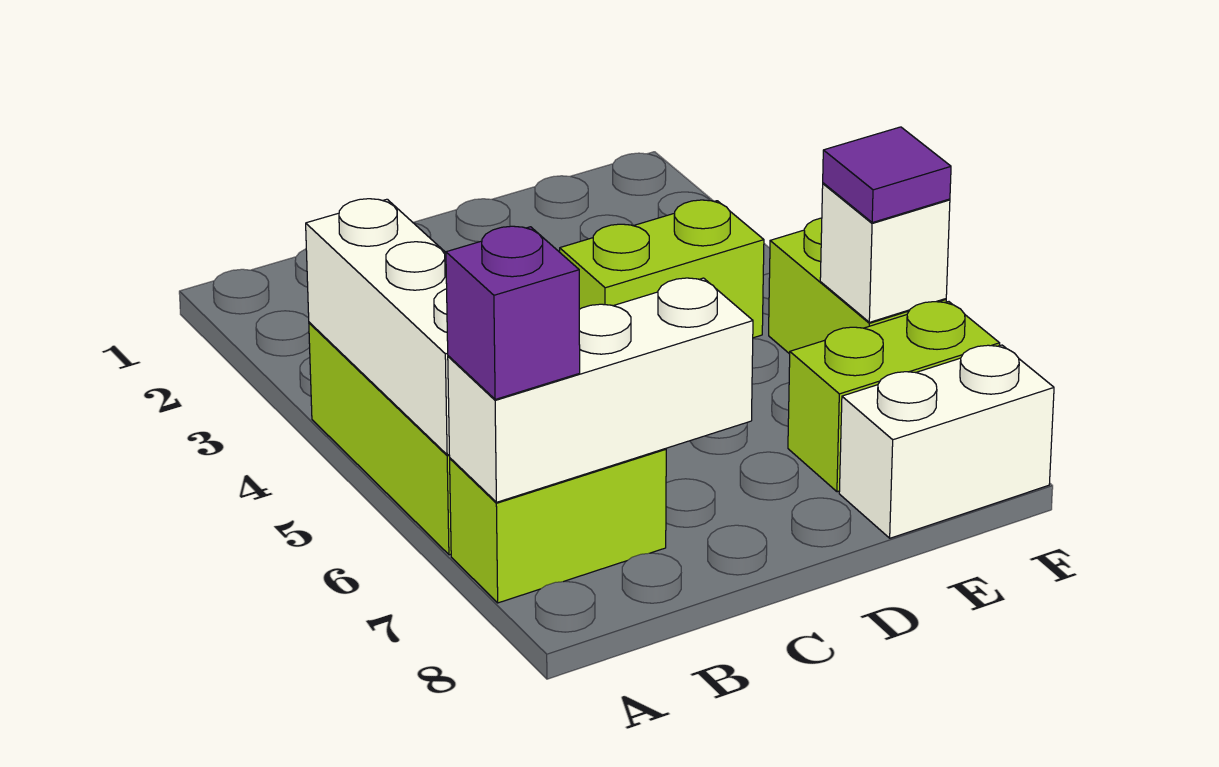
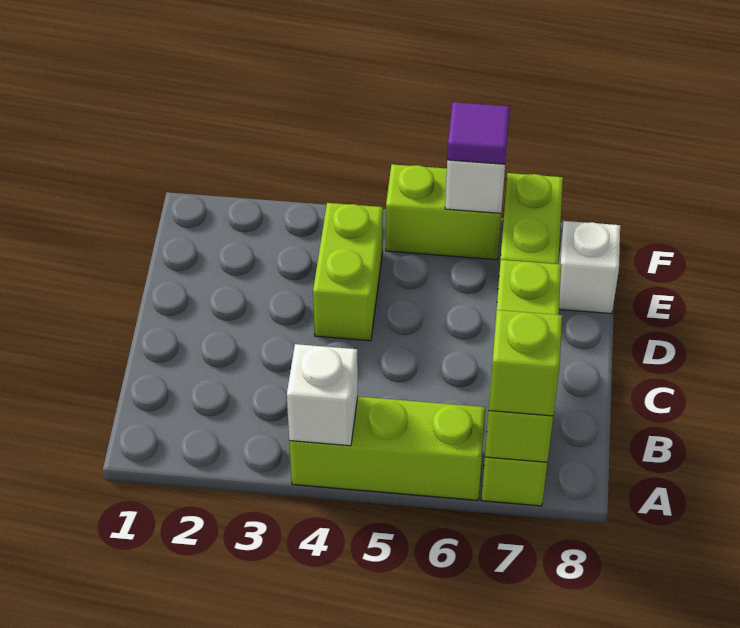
white 1x3 brick [306,199,449,455] -> white 1x1 brick [287,344,358,446]
white 1x3 brick [448,278,753,502] -> lime 1x3 brick [485,260,561,462]
purple 1x1 brick [446,226,580,399] -> lime 1x1 brick [489,310,562,416]
white 1x2 brick [839,345,1054,538] -> white 1x1 brick [558,221,620,314]

